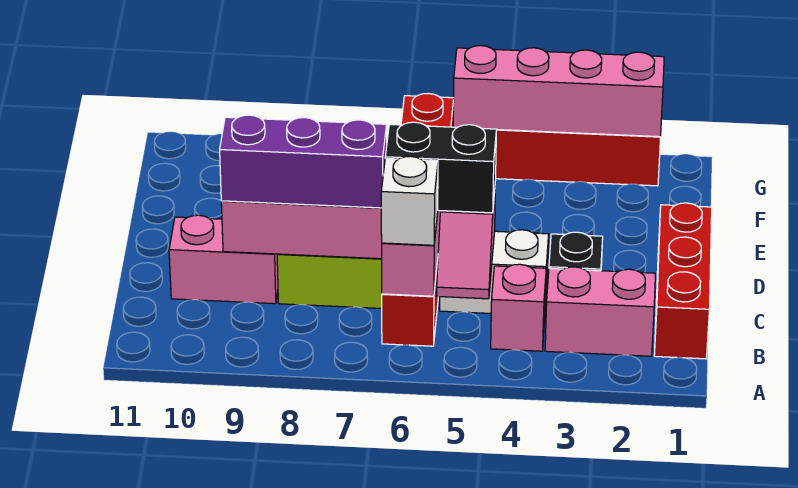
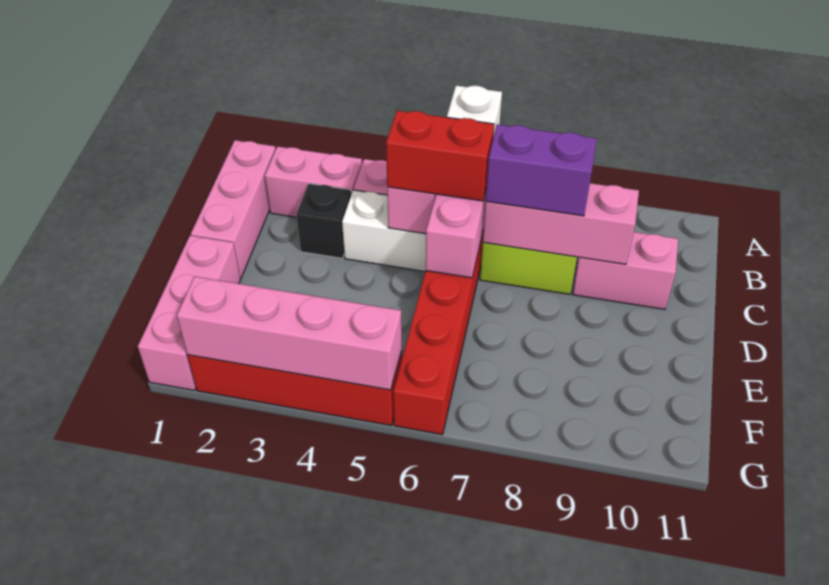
red 1x3 brick [654,203,712,359] -> pink 1x3 brick [191,140,276,278]
black 1x2 brick [385,122,497,213] -> red 1x2 brick [386,111,494,201]
purple 1x3 brick [220,115,387,208] -> purple 1x2 brick [486,124,597,216]
none -> pink 1x3 brick [138,236,241,390]

